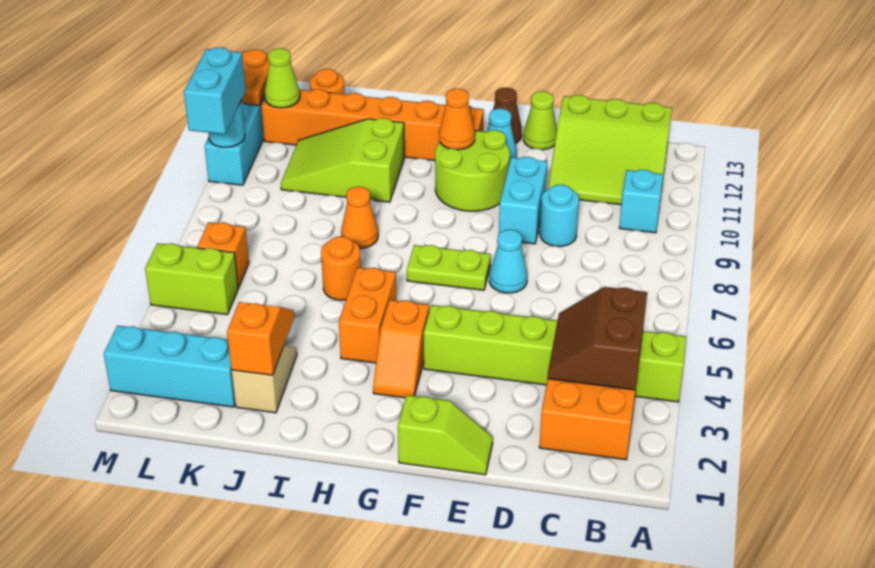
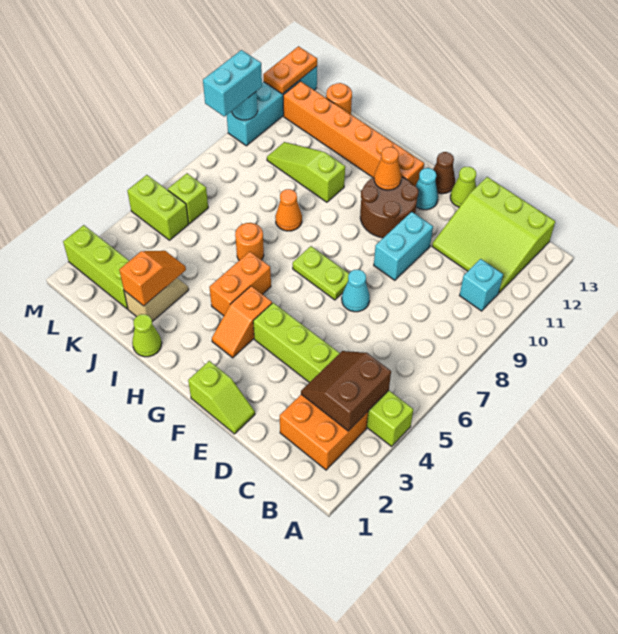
cyan 1x1 round brick [540,185,579,246] -> none
lime 2x2 round brick [435,130,510,211] -> brown 2x2 round brick [360,177,418,238]
lime 2x3 slope [281,118,404,202] -> lime 1x3 slope [267,142,345,202]
cyan 1x3 brick [104,326,235,407] -> lime 1x3 brick [63,225,129,309]
orange 1x1 brick [197,222,249,288] -> lime 1x1 brick [168,173,208,223]
lime 1x1 cone [265,48,300,108] -> lime 1x1 cone moved to [132,314,162,357]

